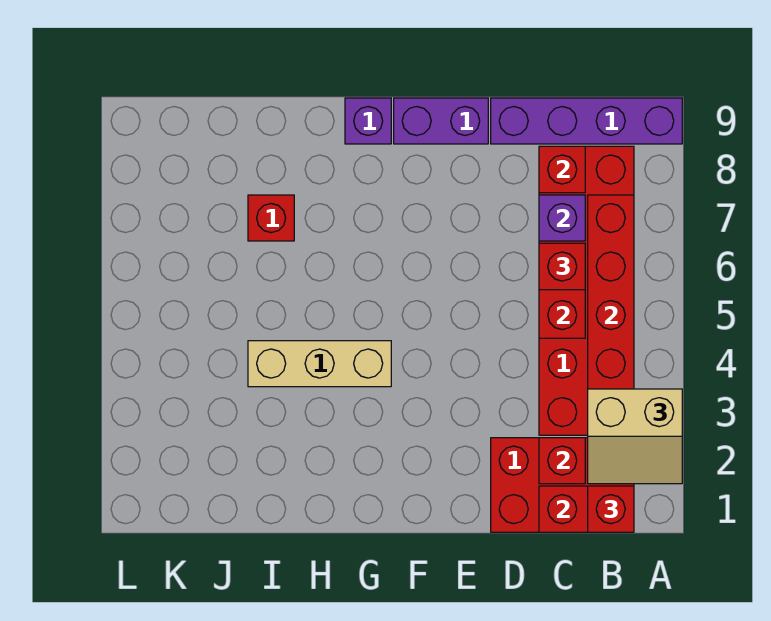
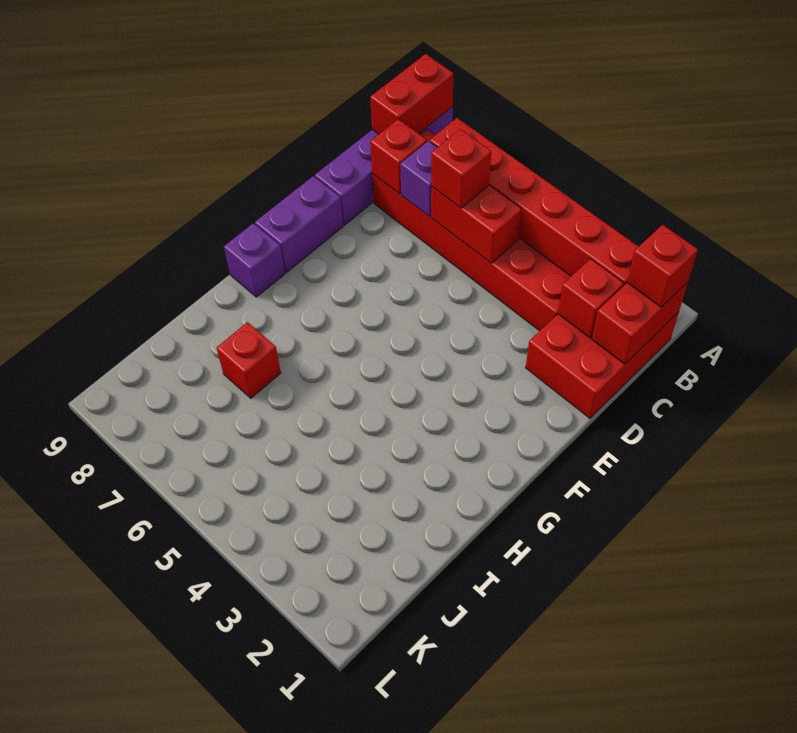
tan 2x2 slope [588,389,682,484] -> none
none -> red 1x2 brick [370,54,454,134]
tan 1x3 brick [248,341,391,387] -> none

